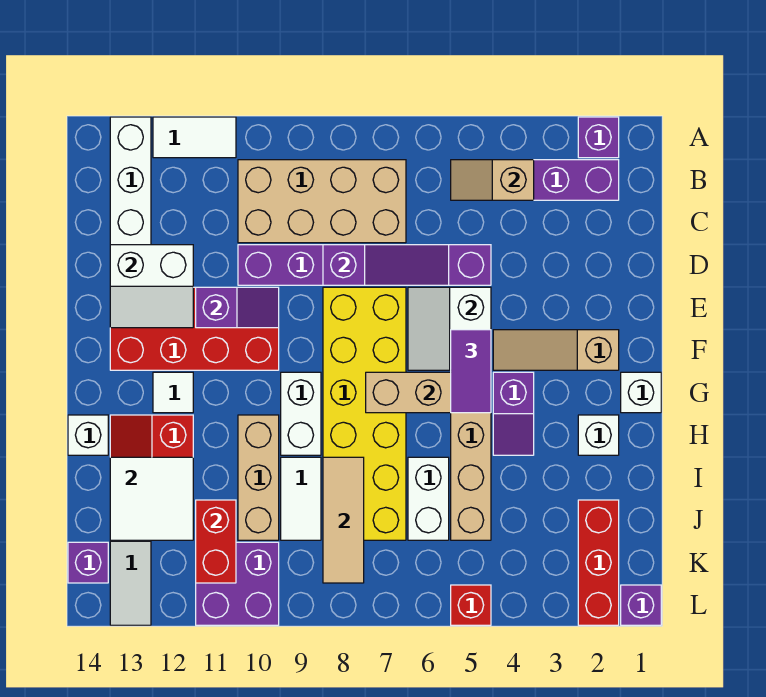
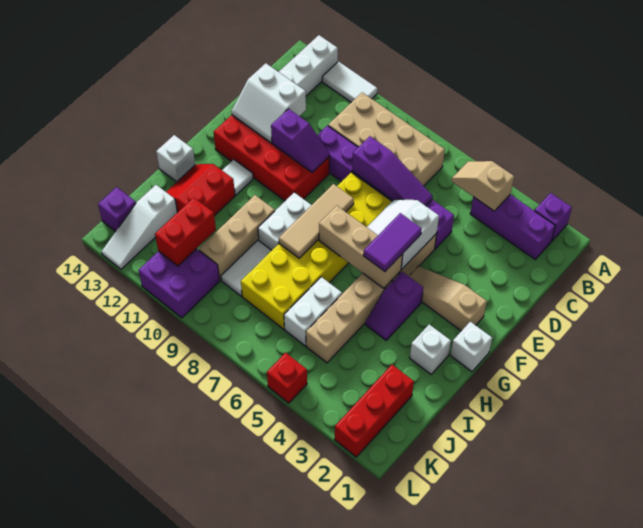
tan 1x3 tile [323,457,364,583] -> tan 1x3 tile moved to [279,184,354,258]
white 2x2 tile [110,457,193,540] -> none
purple 1x1 brick [621,585,661,625] -> none

